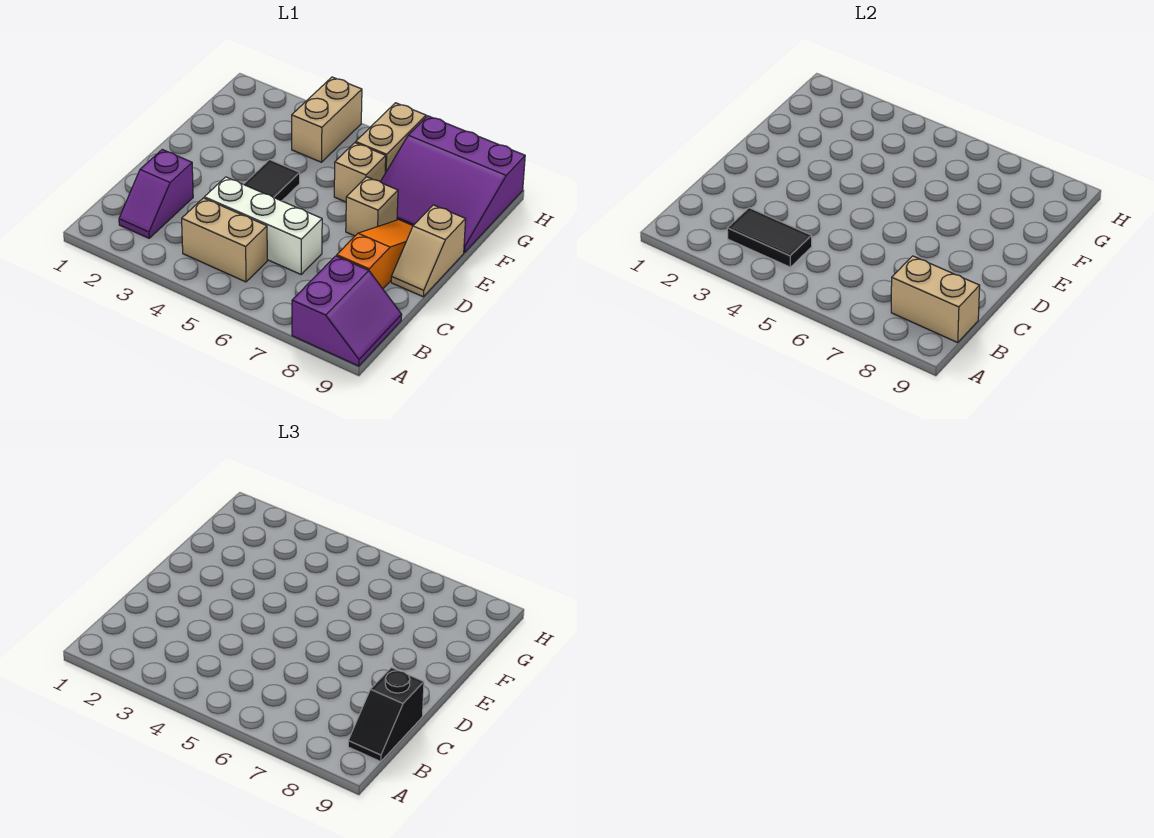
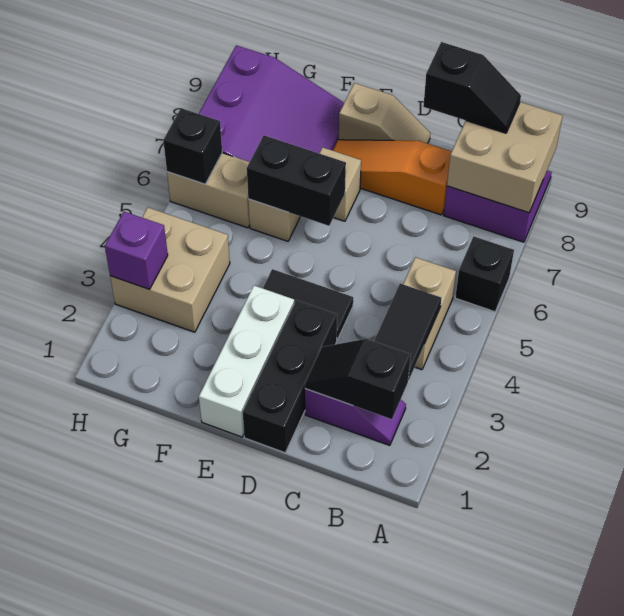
none -> black 1x1 brick [455,236,514,312]
none -> black 1x2 slope [305,339,411,419]
tan 1x2 brick [891,256,980,343] -> tan 2x2 brick [447,102,563,213]
white 1x3 brick [204,177,322,274] -> white 1x3 brick moved to [199,286,294,437]
none -> black 1x3 brick [243,300,337,453]
none -> black 1x2 brick [247,135,346,226]
tan 1x2 brick [292,77,362,162] -> tan 2x2 brick [110,208,230,332]
none -> purple 1x1 brick [105,212,168,289]
none -> black 1x1 brick [163,108,222,184]

